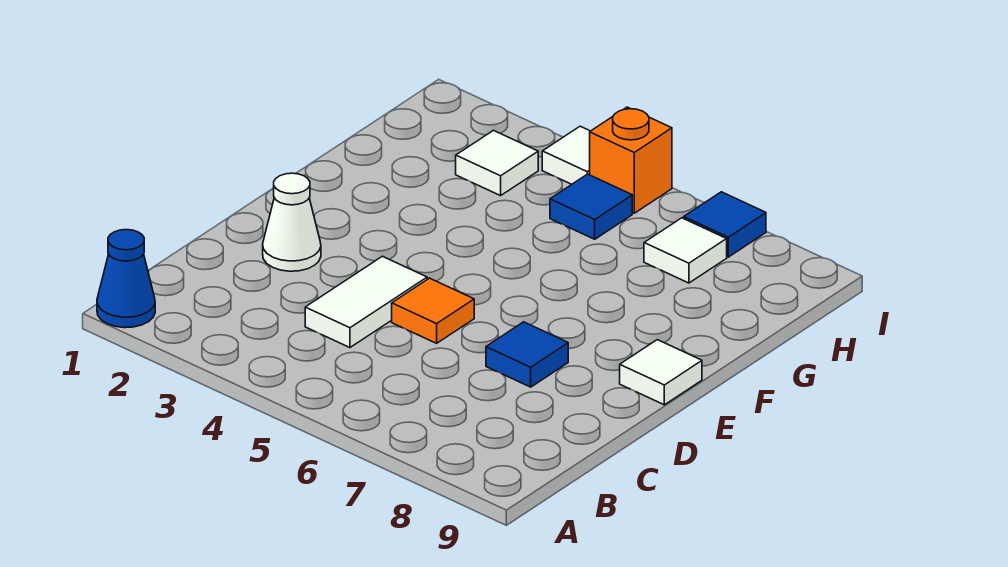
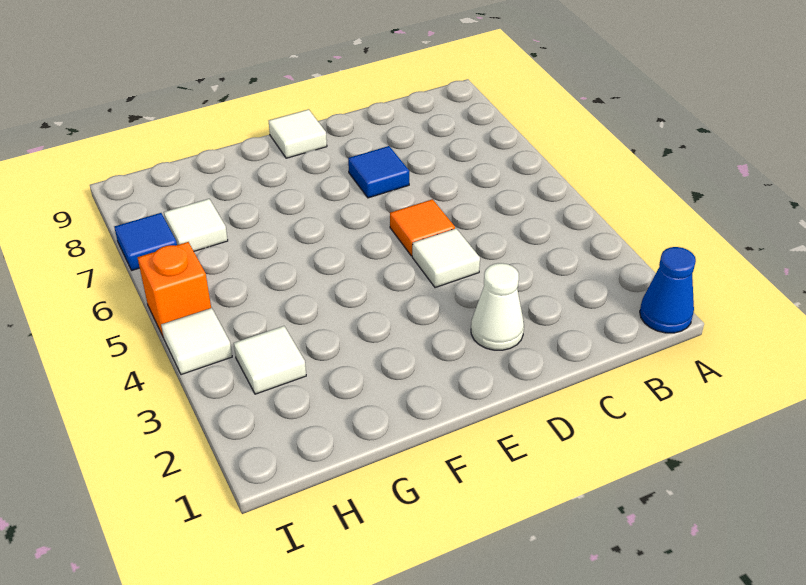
white 1x2 tile [305,256,427,348] -> white 1x1 tile [412,229,480,288]
blue 1x1 tile [550,174,632,239] -> none

